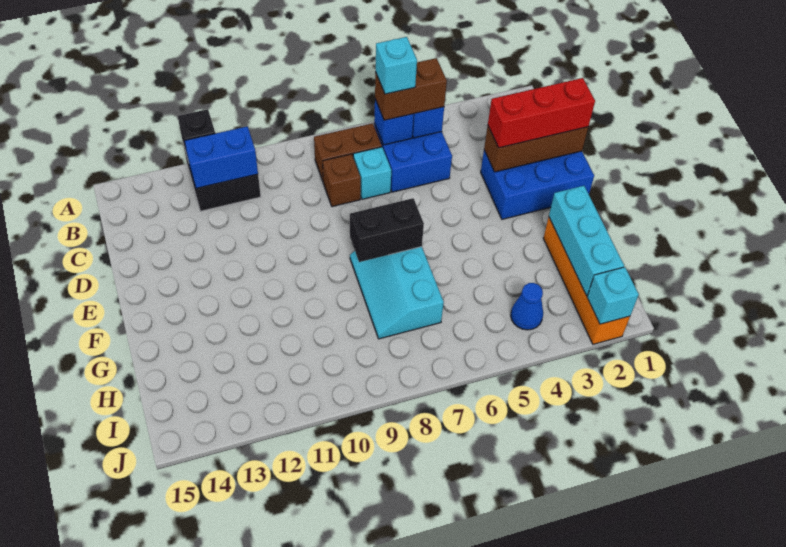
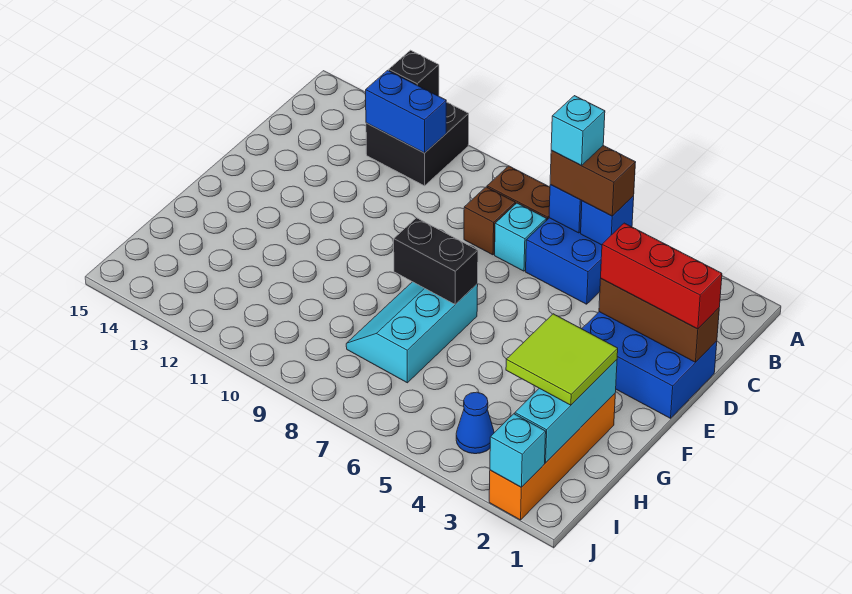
none -> lime 2x2 tile [506,314,618,405]

